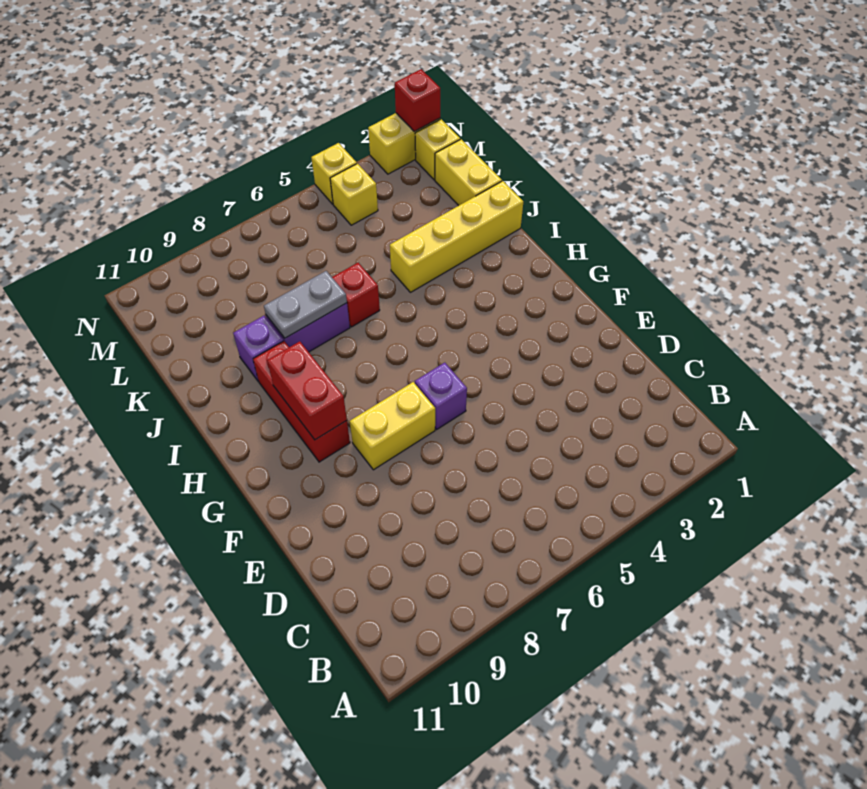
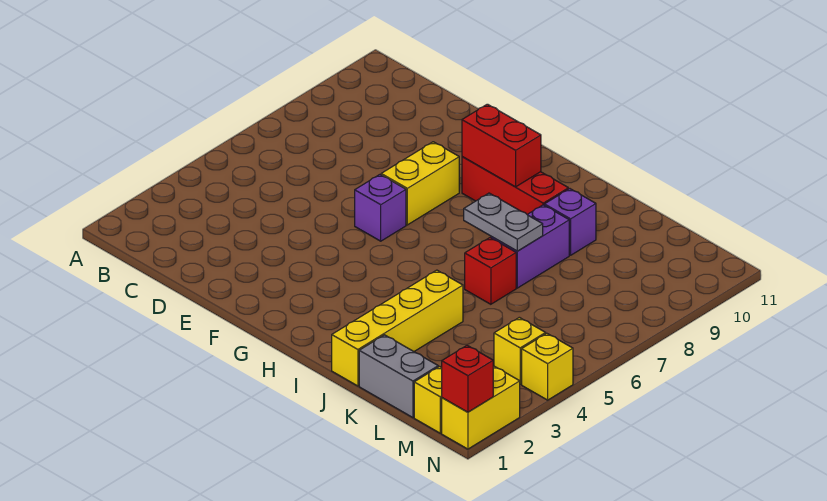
grey 1x2 plate [264,271,347,338] -> grey 1x2 plate turned to [464,193,543,251]
yellow 1x2 brick [435,139,502,206] -> grey 1x2 brick [359,335,438,418]

